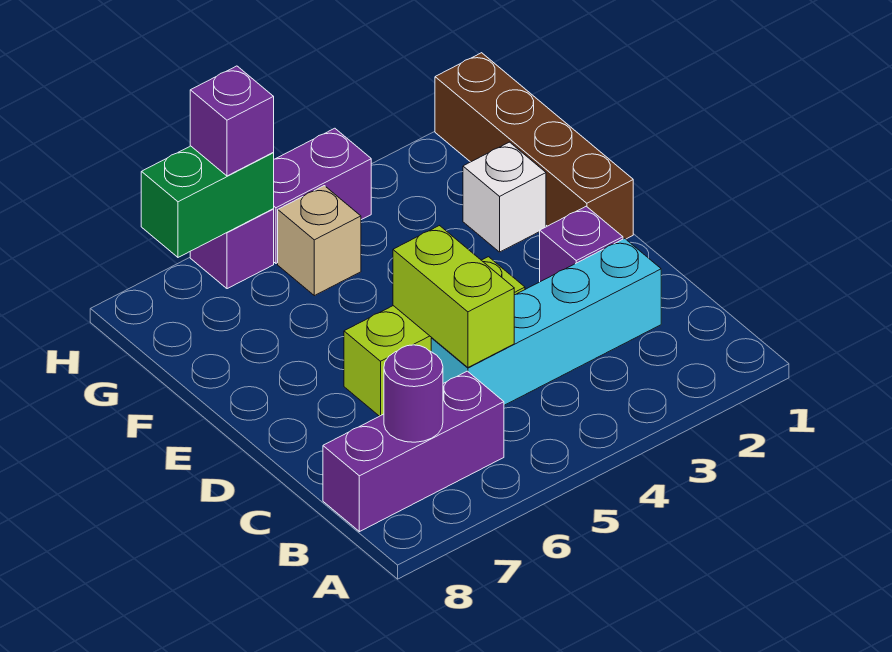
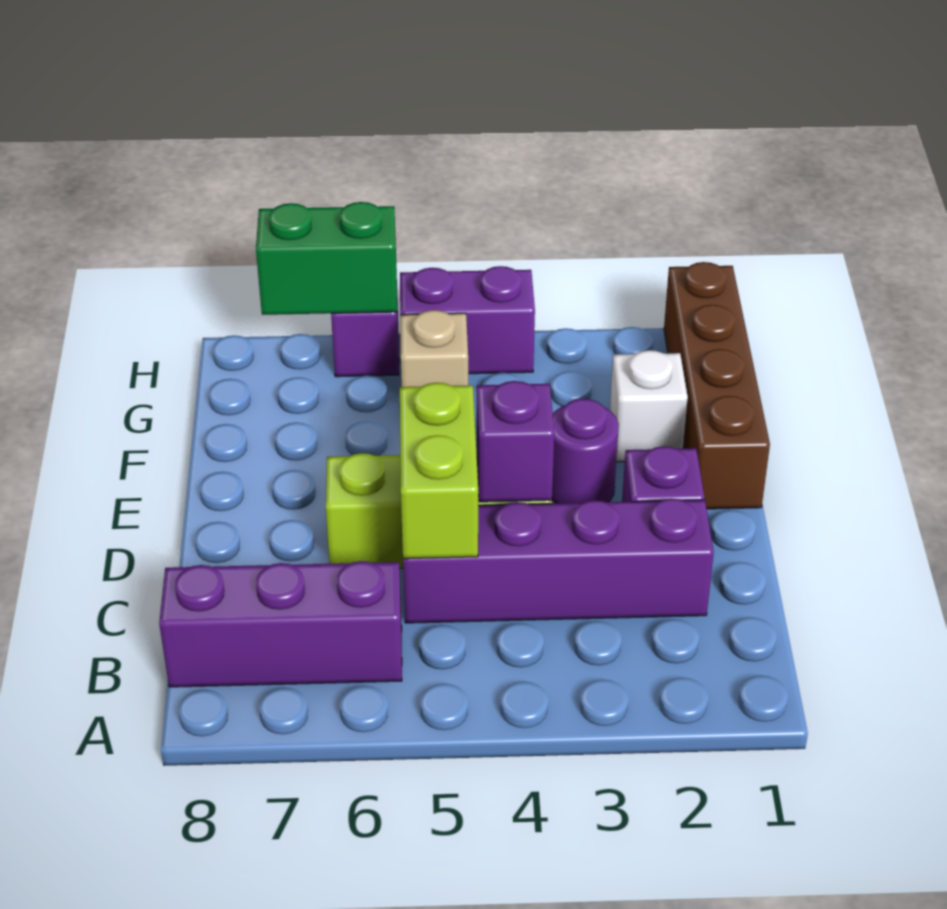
purple 1x1 round brick [384,345,443,442] -> purple 1x1 round brick moved to [552,399,619,503]
cyan 1x4 brick [431,238,661,405] -> purple 1x4 brick [403,498,714,623]
purple 1x1 brick [190,66,274,176] -> purple 1x1 brick moved to [476,381,554,502]

